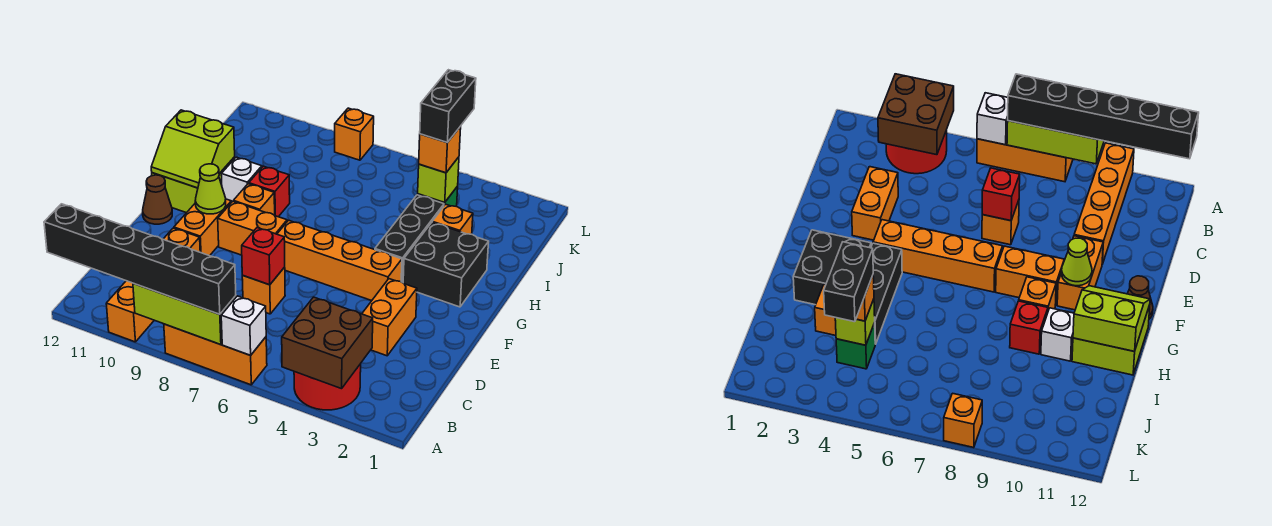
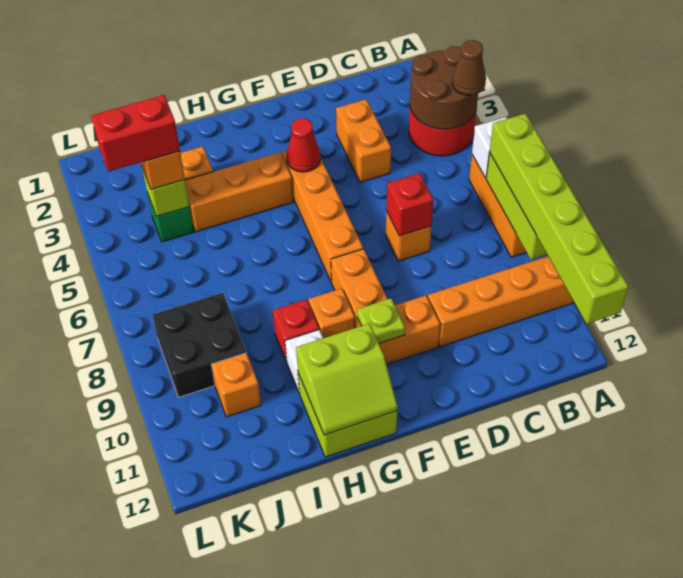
brown 2x2 brick [282,297,373,389] -> brown 2x2 round brick [410,46,478,129]
black 1x6 brick [44,204,236,314] -> lime 1x6 brick [490,114,628,324]
orange 1x2 brick [362,279,417,356] -> orange 1x2 brick turned to [336,99,391,182]
none -> red 1x1 cone [287,118,320,172]
lime 1x1 cone [195,164,226,214] -> lime 1x1 plate [357,298,405,343]
brown 1x1 cone [143,175,172,224] -> brown 1x1 cone moved to [452,40,486,95]
black 2x2 brick [403,223,489,307] -> black 2x2 brick moved to [152,293,246,397]
black 1x3 brick [375,195,444,283] -> orange 1x3 brick [185,152,293,232]
lime 2x2 slope [151,110,235,188] -> lime 2x2 slope turned to [296,324,398,435]
black 1x2 brick [420,70,476,143] -> red 1x2 brick [92,95,180,172]
orange 1x1 brick [335,108,374,160] -> orange 1x1 brick moved to [211,353,261,417]

